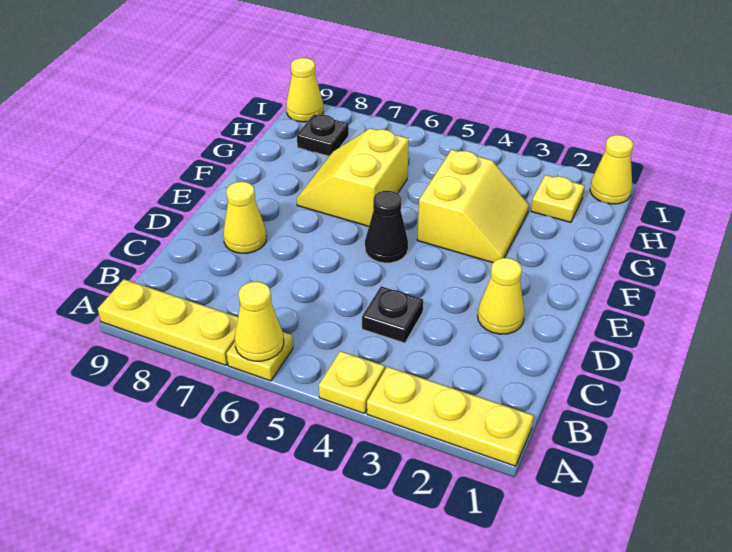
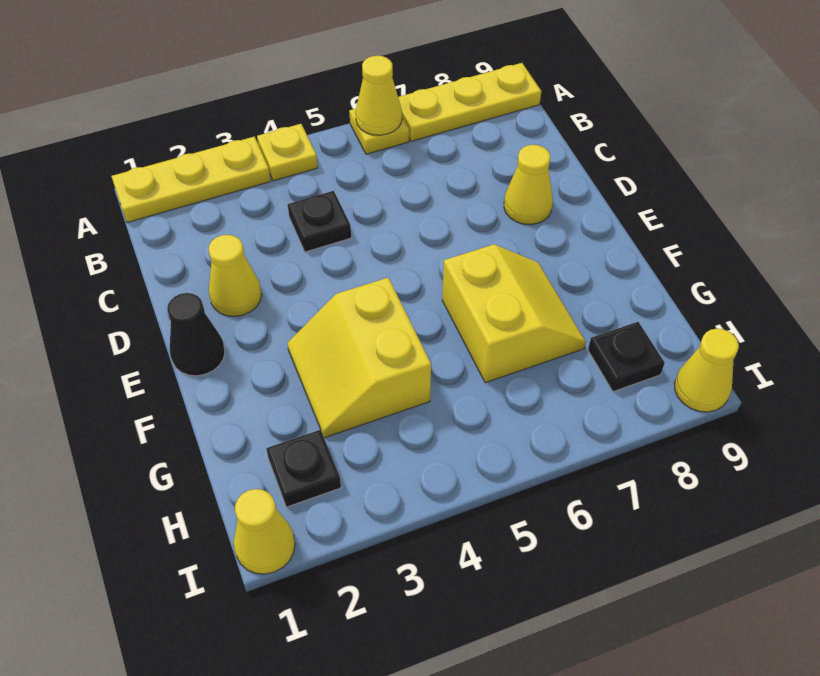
black 1x1 cone [365,191,408,263] -> black 1x1 cone moved to [167,293,225,376]
yellow 1x1 plate [531,175,585,222] -> black 1x1 plate [266,430,341,507]

